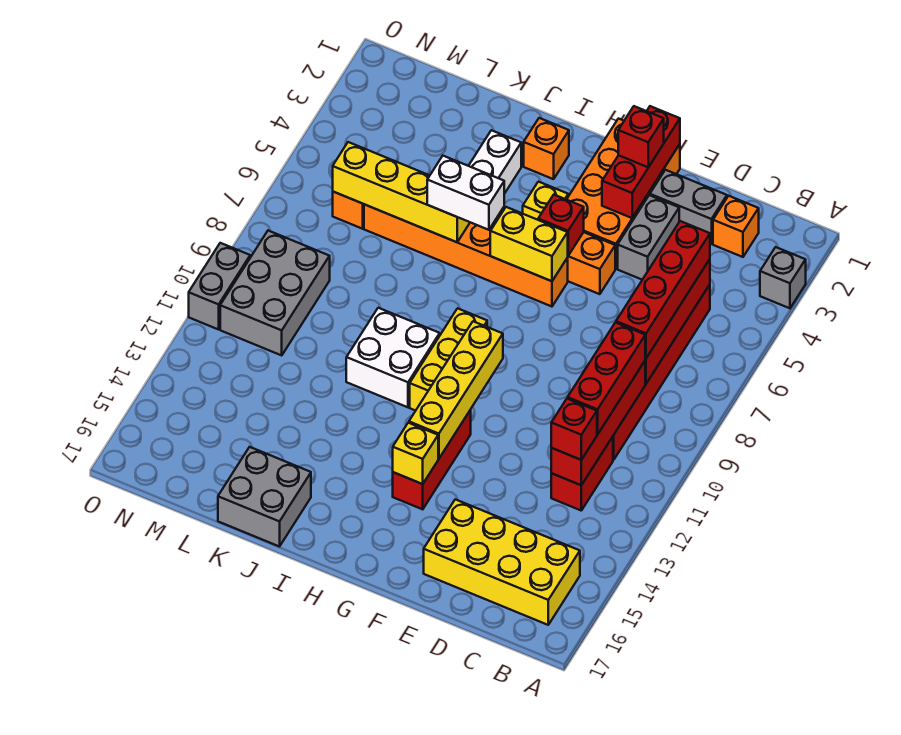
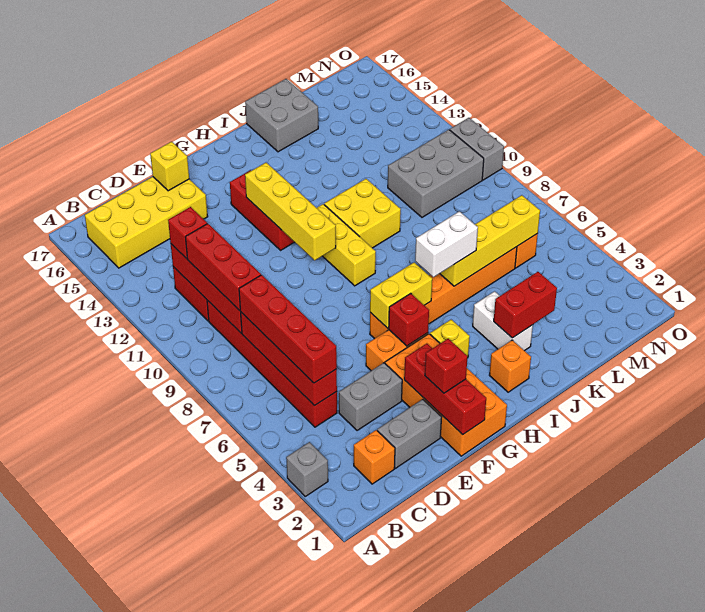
grey 1x2 brick [618,195,679,280] -> grey 1x2 brick turned to [339,363,402,431]
yellow 1x1 brick [393,423,438,484] -> yellow 1x1 brick moved to [150,142,189,191]
white 2x2 brick [346,308,440,407] -> yellow 2x2 brick [324,179,401,248]
none -> red 1x2 brick [494,272,557,338]
grey 2x3 brick [220,231,330,355] -> grey 2x3 brick turned to [388,130,484,217]

